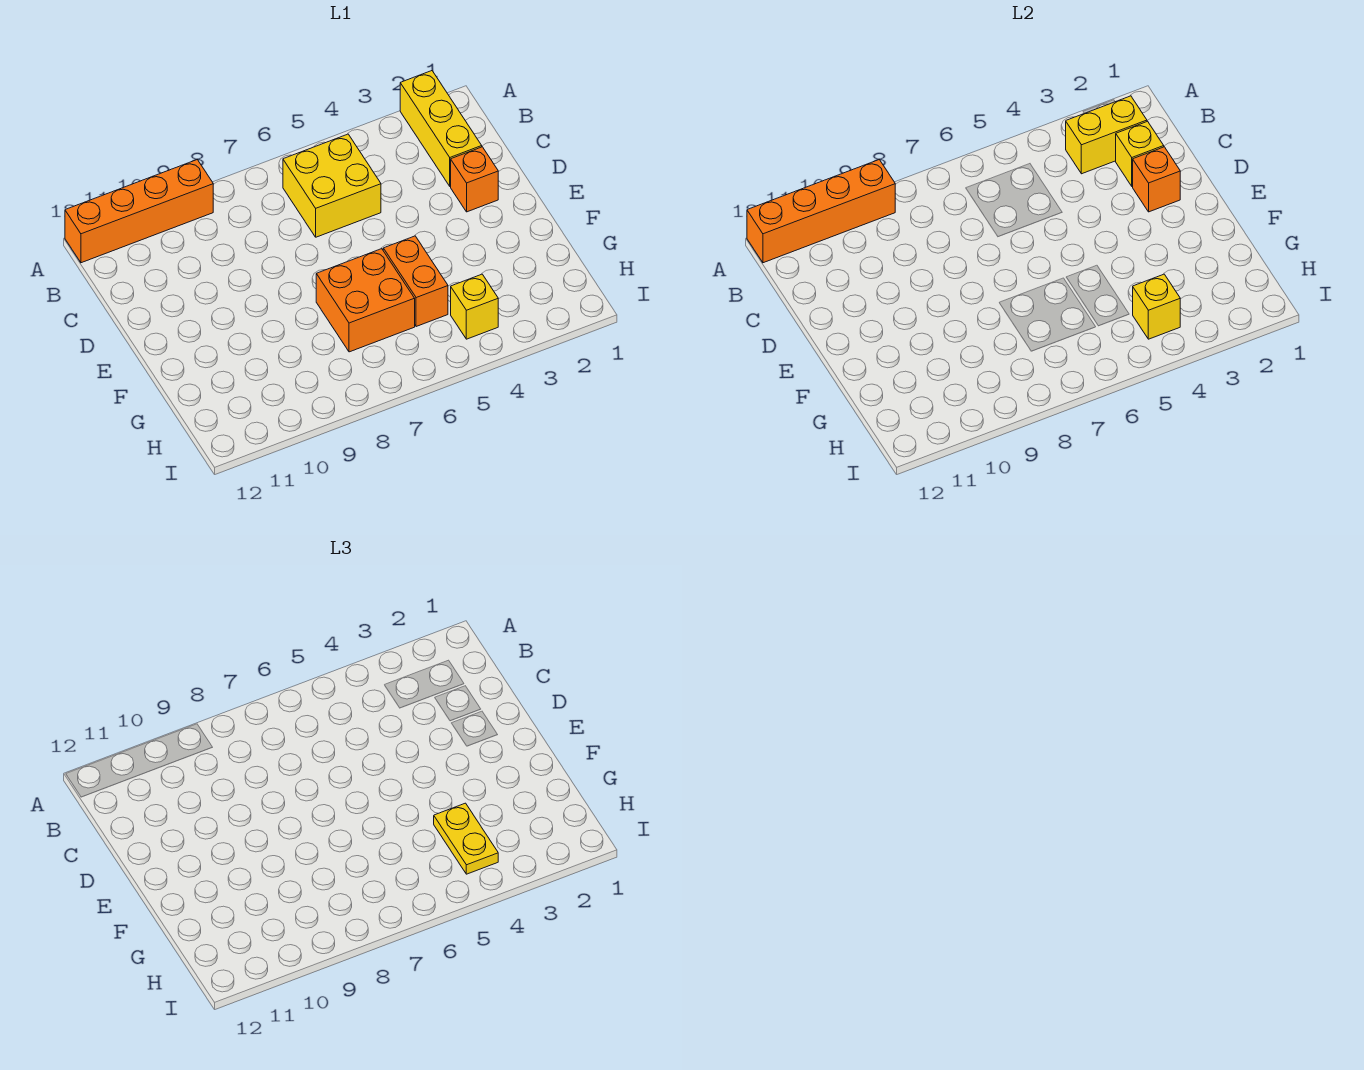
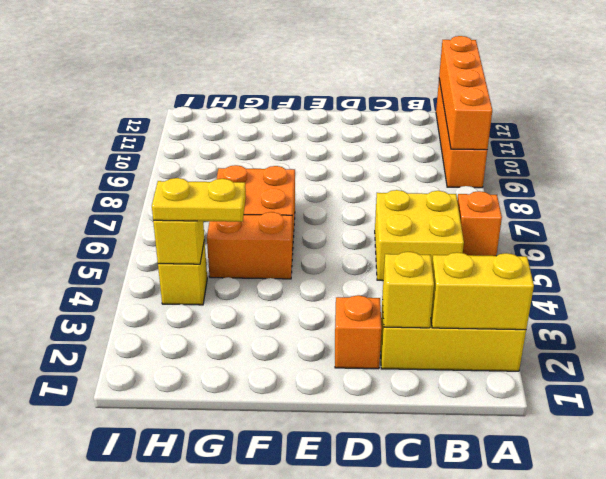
yellow 1x2 brick [1066,96,1147,174] -> yellow 1x2 brick turned to [431,252,534,330]
orange 1x1 brick [1133,147,1180,212] -> orange 1x1 brick moved to [457,191,502,256]

